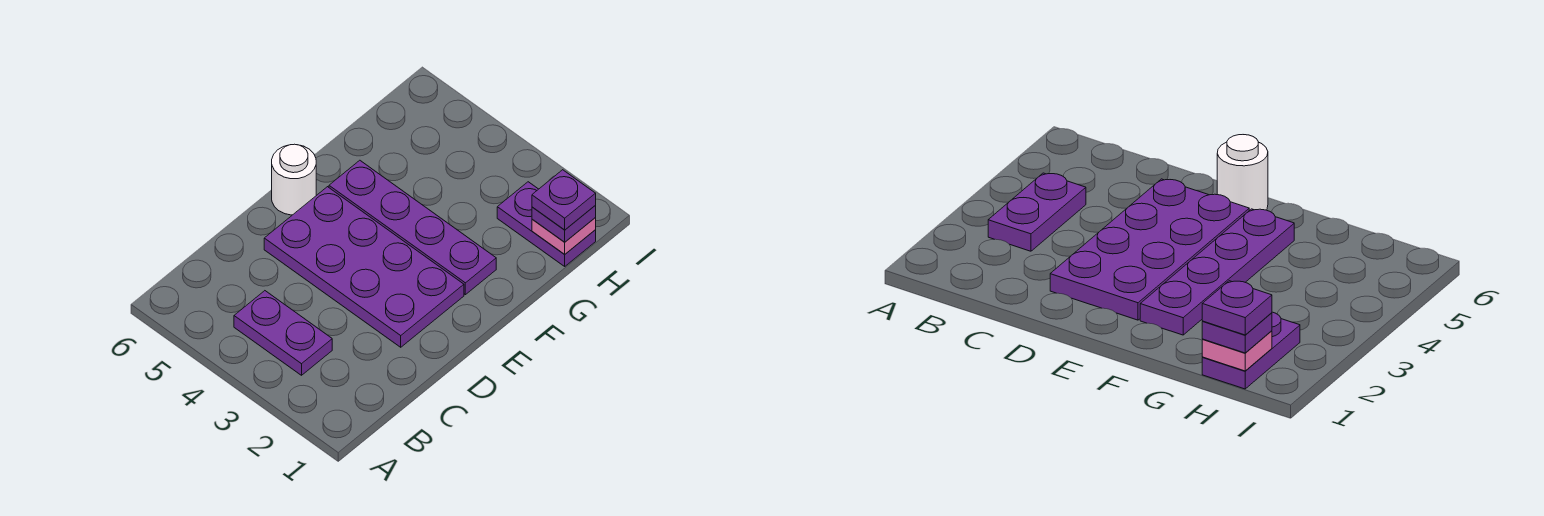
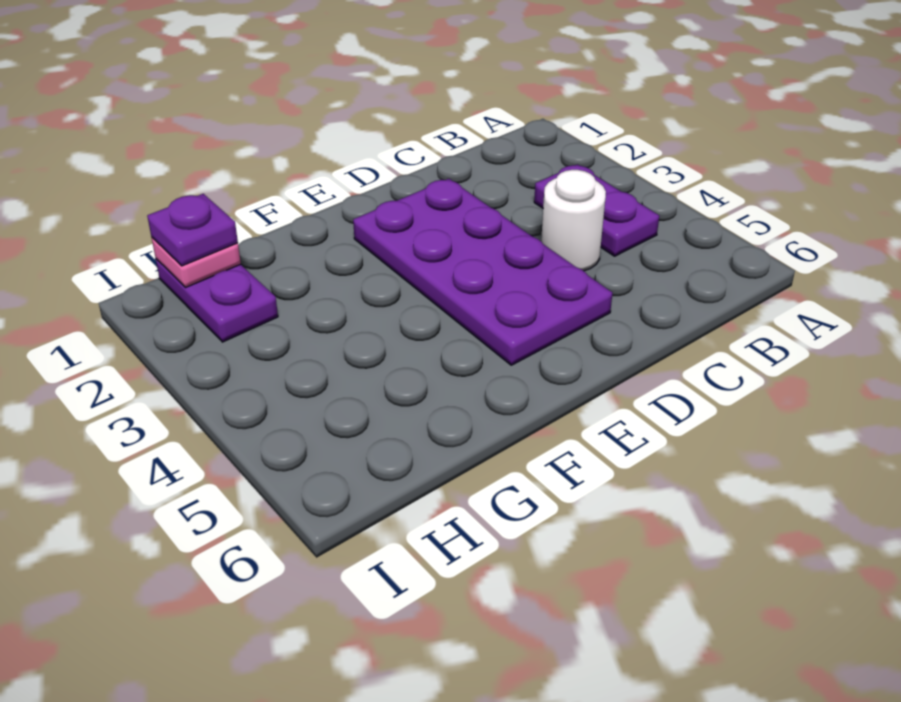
white 1x1 round brick [272,144,316,215] -> white 1x1 round brick moved to [541,170,606,271]
purple 1x4 plate [329,160,496,295] -> none
purple 1x1 plate [532,170,596,230] -> none

